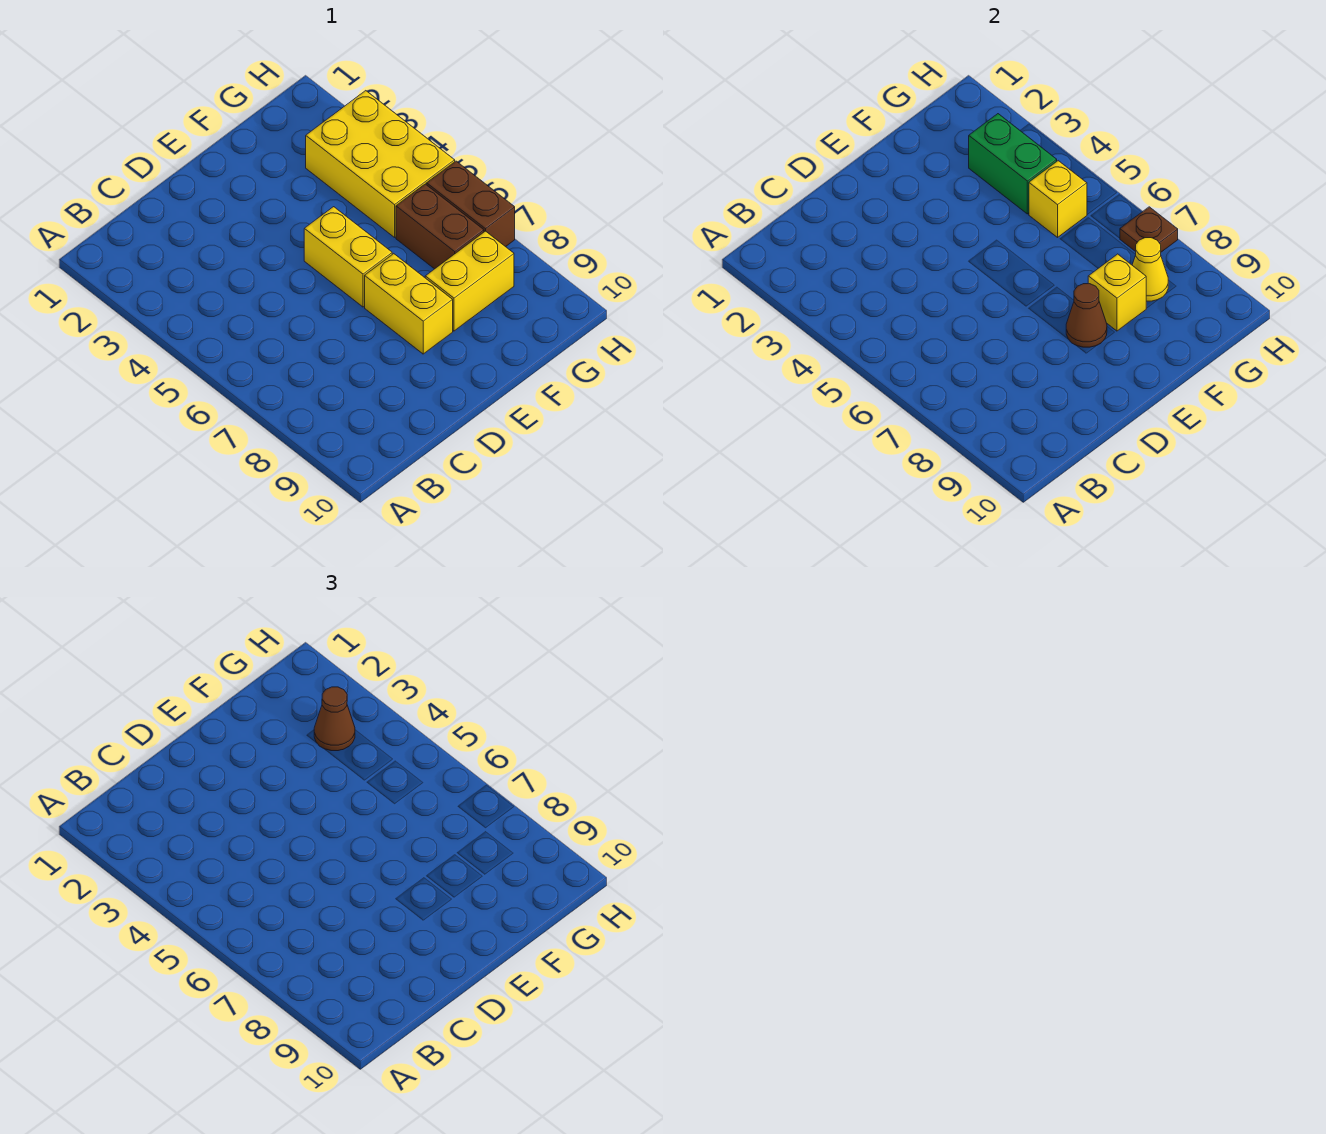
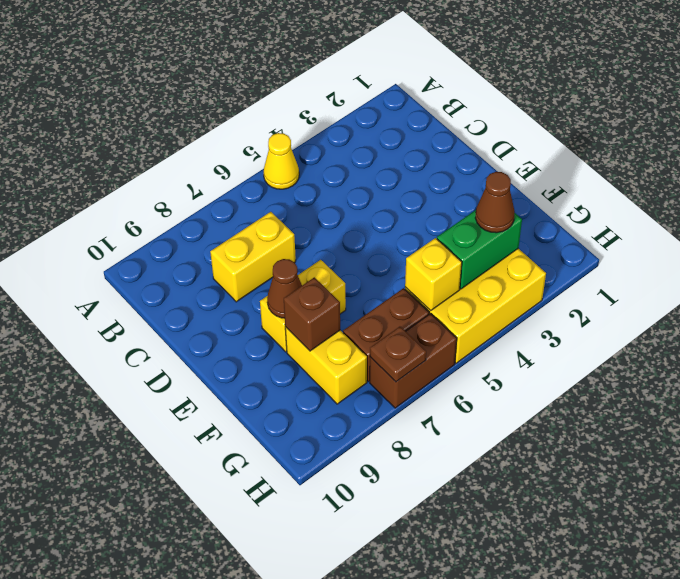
yellow 1x2 brick [304,207,392,307] -> yellow 1x2 brick moved to [210,212,296,302]
yellow 1x1 brick [1088,254,1146,331] -> brown 1x1 brick [284,277,340,351]
yellow 1x1 cone [1132,238,1168,301] -> yellow 1x1 cone moved to [264,133,299,189]

